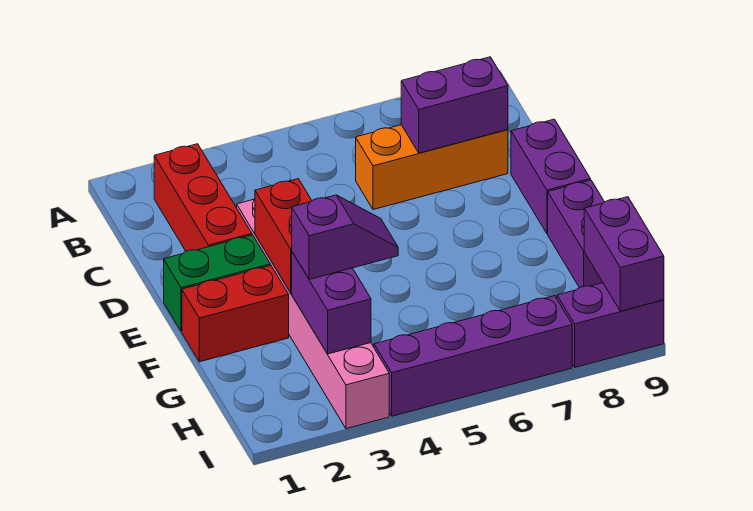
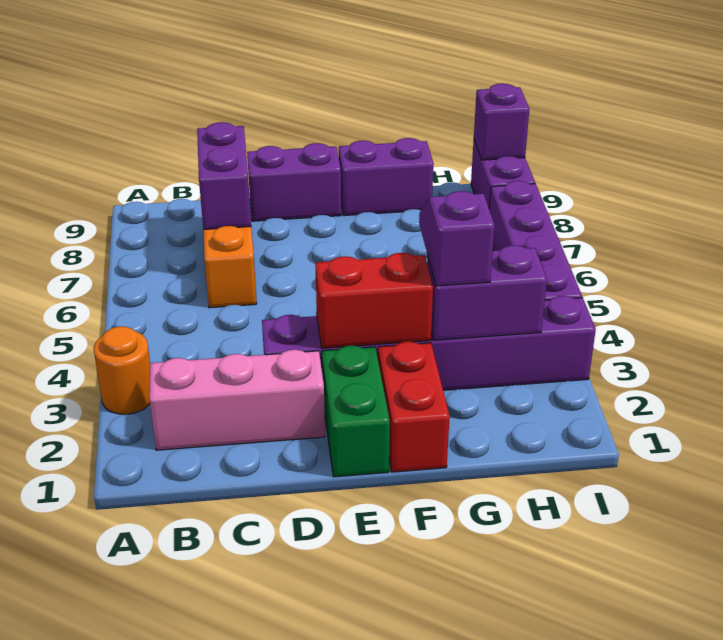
none -> orange 1x1 round brick [93,326,150,414]
red 1x3 brick [154,144,252,251] -> pink 1x3 brick [149,350,325,450]
pink 1x6 brick [237,199,389,429] -> purple 1x6 brick [262,296,596,390]
purple 1x2 brick [584,197,664,311] -> purple 1x1 brick [474,83,529,160]

